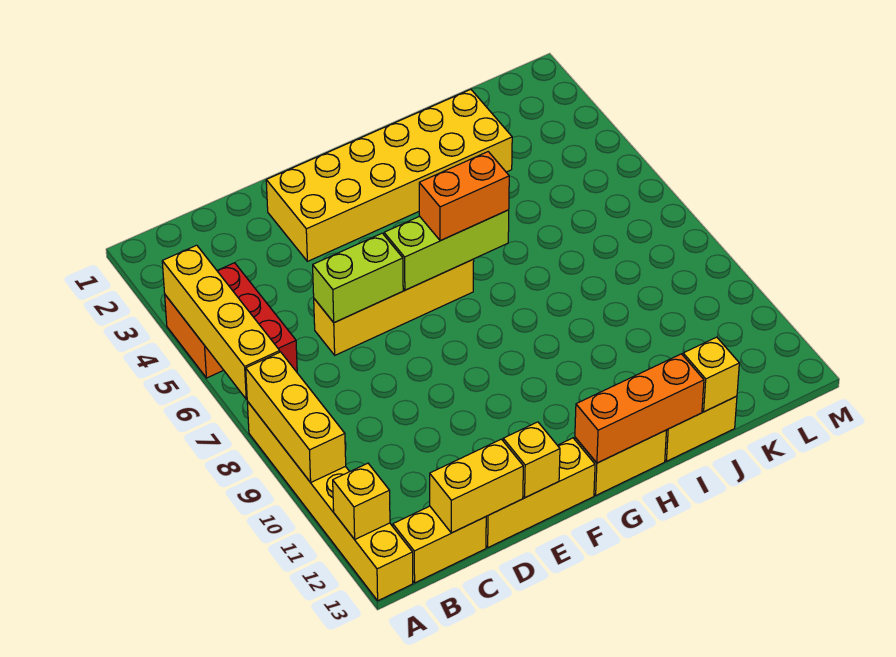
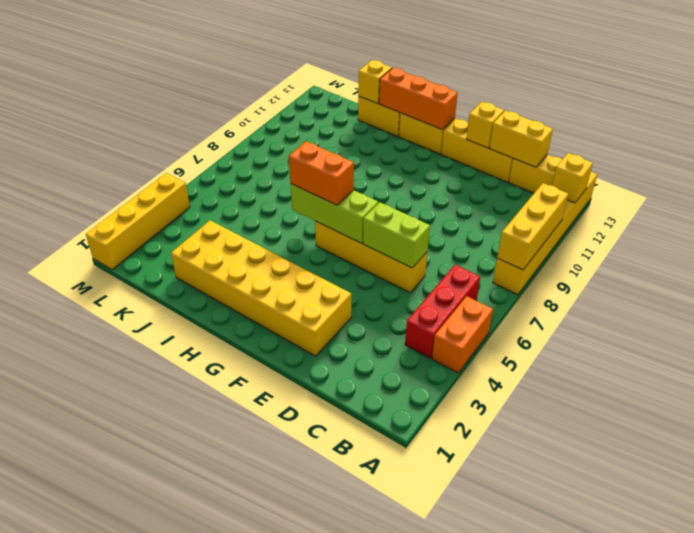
yellow 1x4 brick [162,245,280,399] -> yellow 1x4 brick moved to [86,173,190,270]

